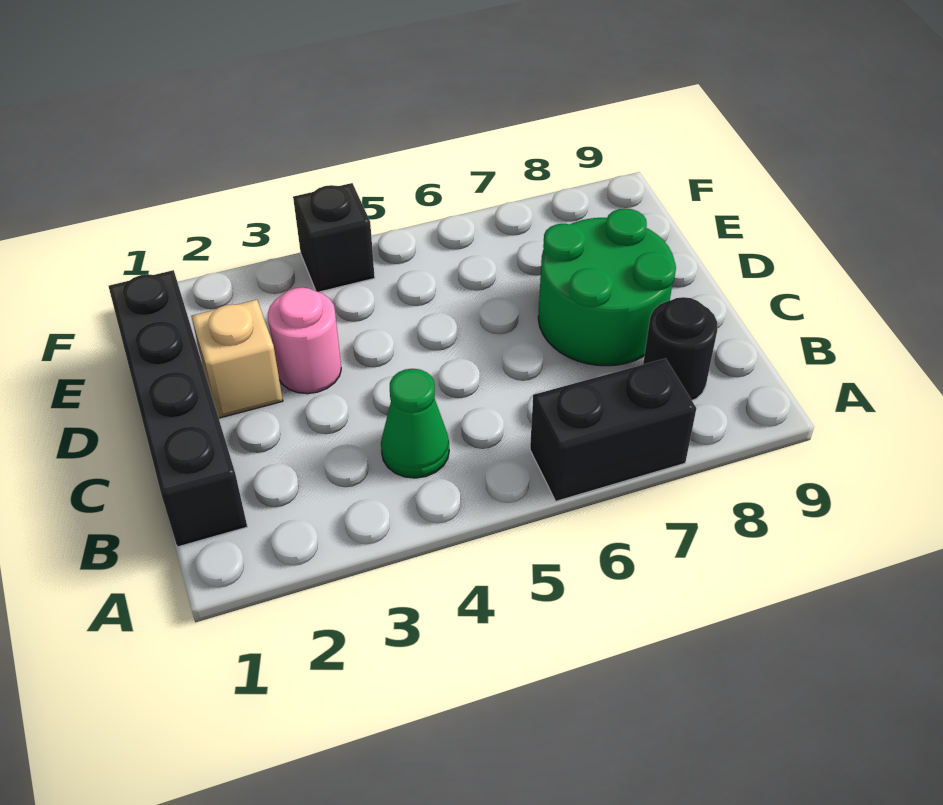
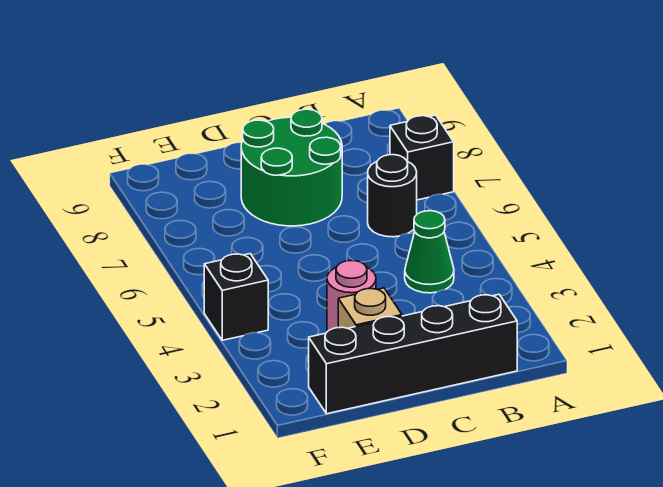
black 1x2 brick [530,358,696,501] -> black 1x1 brick [390,115,454,200]
black 1x1 round brick [643,297,717,400] -> black 1x1 round brick moved to [368,155,417,237]

